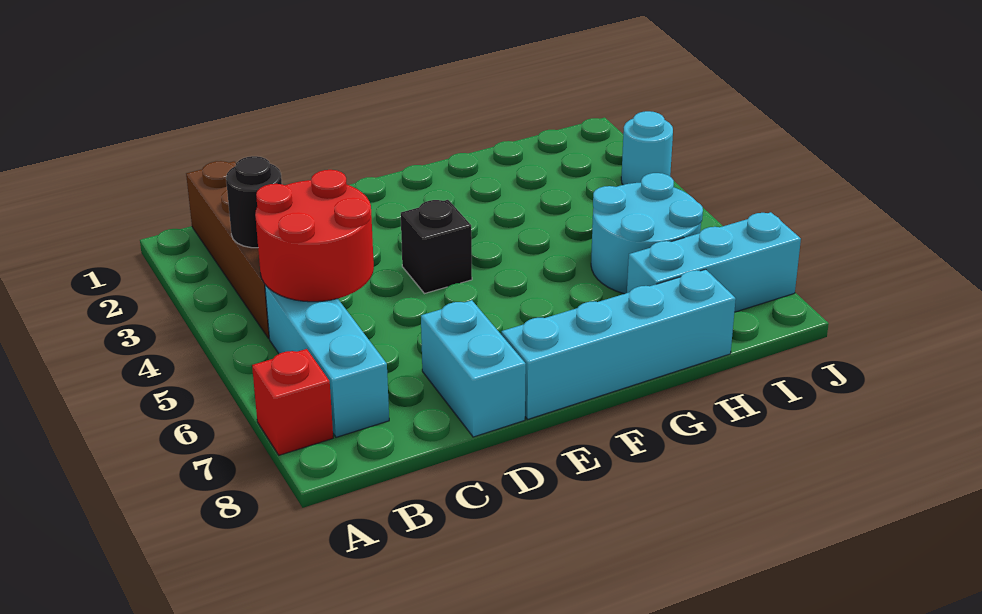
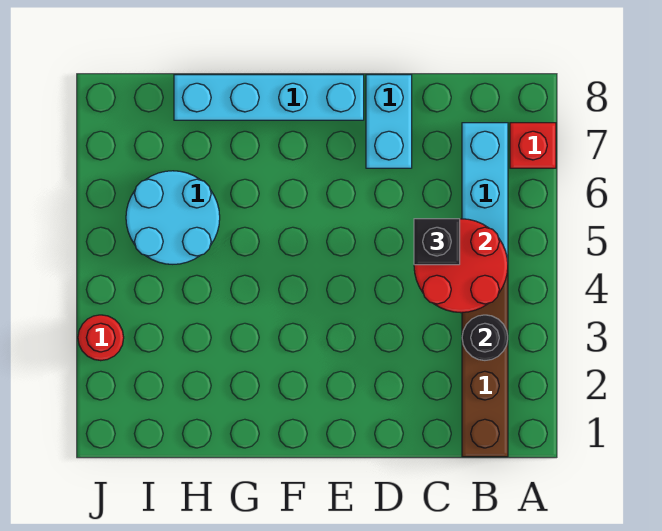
black 1x1 brick [401,200,472,294] -> black 1x1 brick moved to [414,219,460,265]
cyan 1x3 brick [627,212,801,312] -> none
cyan 1x1 round brick [621,111,673,185] -> red 1x1 round brick [78,315,124,361]

